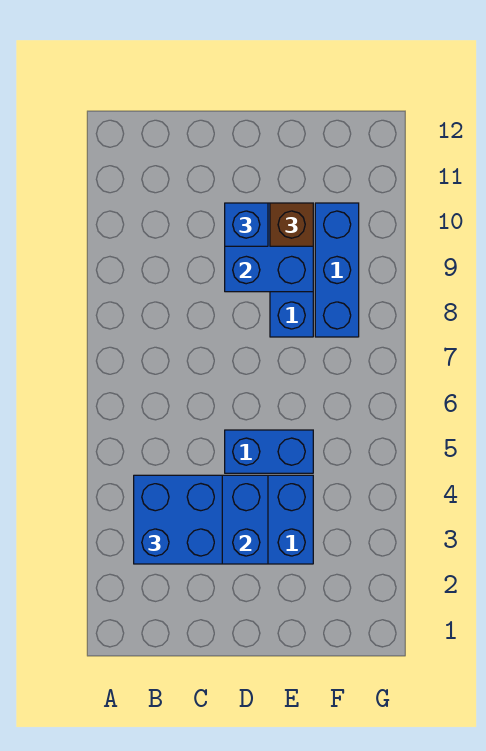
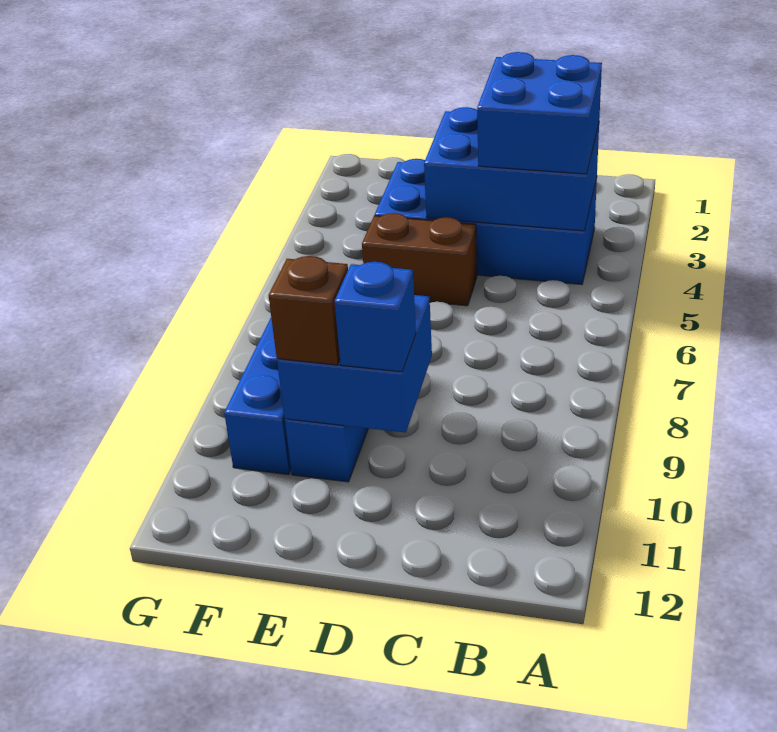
blue 1x2 brick [225,430,313,473] -> brown 1x2 brick [362,213,477,306]

